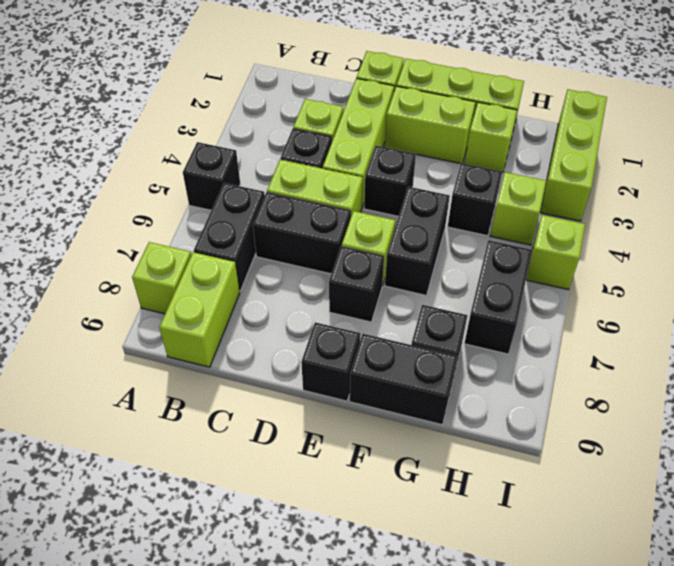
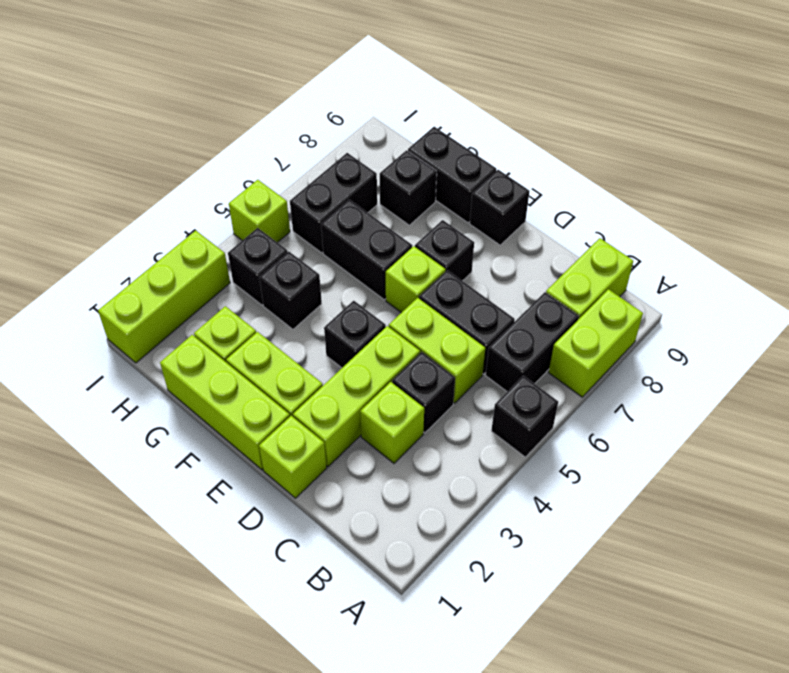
lime 1x1 brick [132,242,191,314] -> lime 1x2 brick [549,289,643,397]
black 1x2 brick [385,187,450,295] -> black 1x2 brick turned to [321,200,412,300]
lime 1x1 brick [490,172,546,245] -> black 1x1 brick [228,228,288,305]

